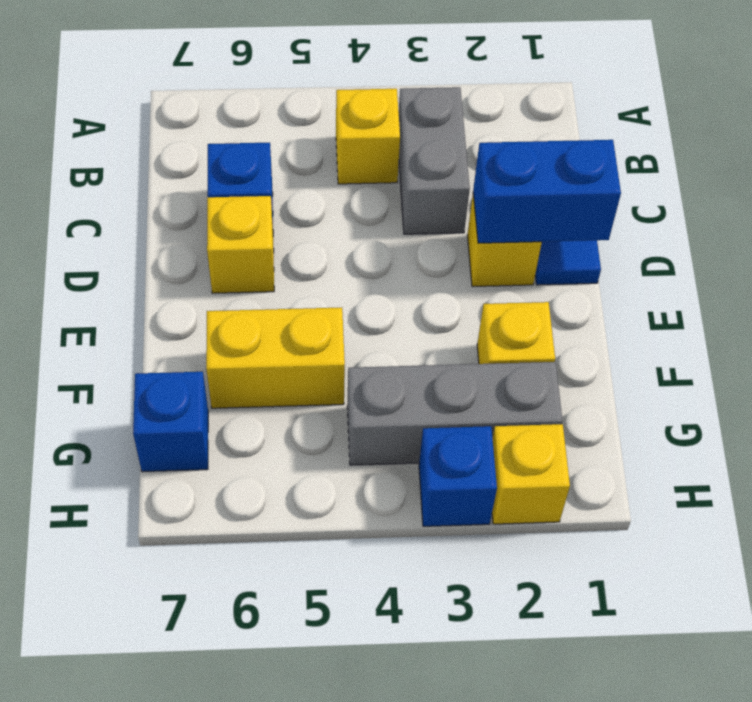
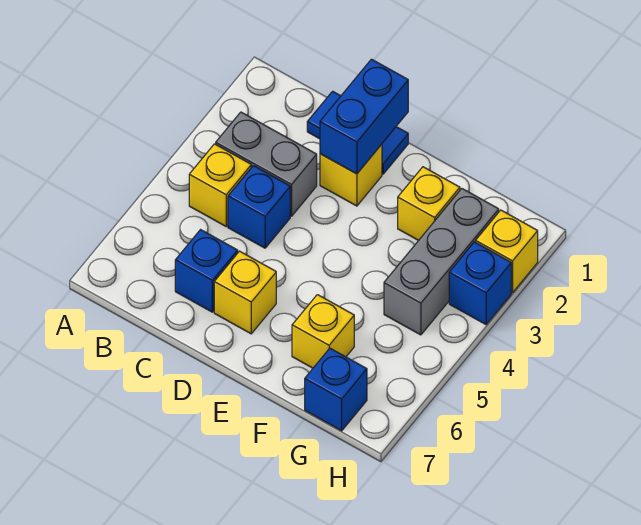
none -> blue 1x1 brick [228,166,290,248]
yellow 1x2 brick [206,307,345,408] -> yellow 1x1 brick [292,295,354,368]

